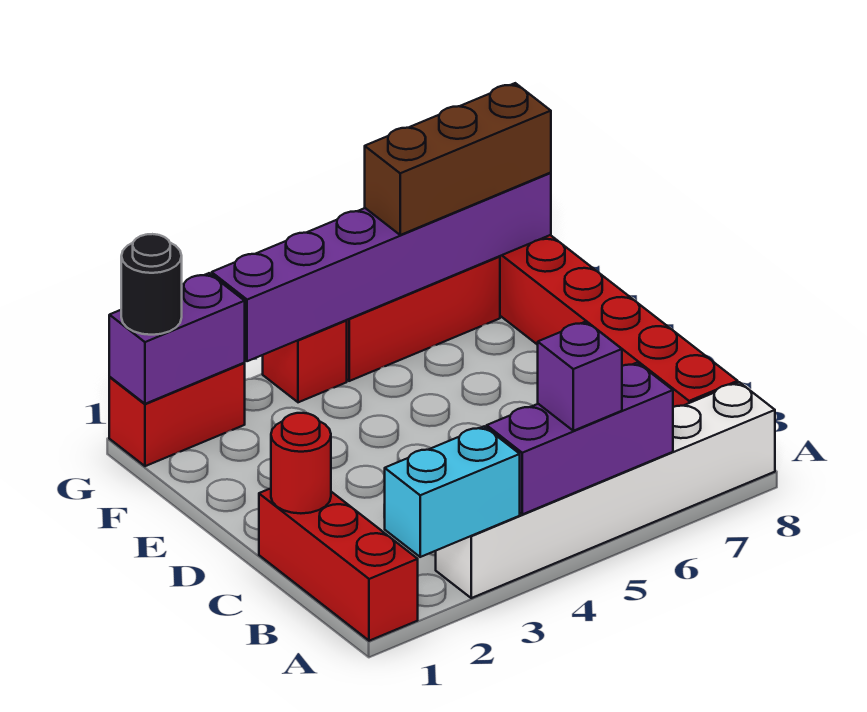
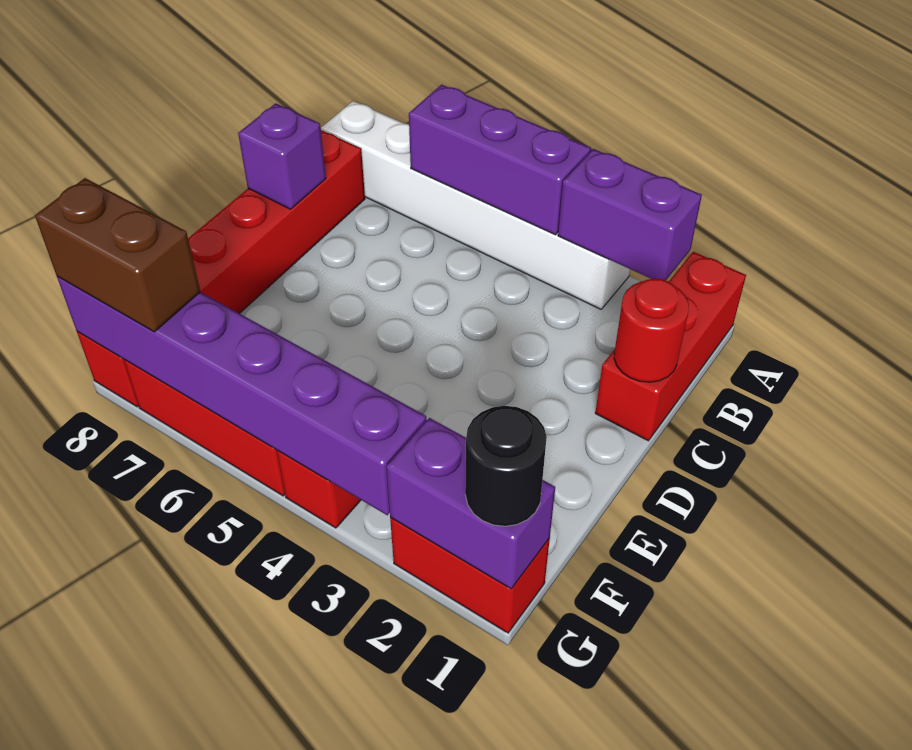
cyan 1x2 brick [384,426,520,557] -> purple 1x2 brick [558,149,702,280]
purple 1x1 brick [538,321,622,431] -> purple 1x1 brick moved to [238,103,326,209]
brown 1x3 brick [365,83,551,235] -> brown 1x2 brick [35,178,200,332]

